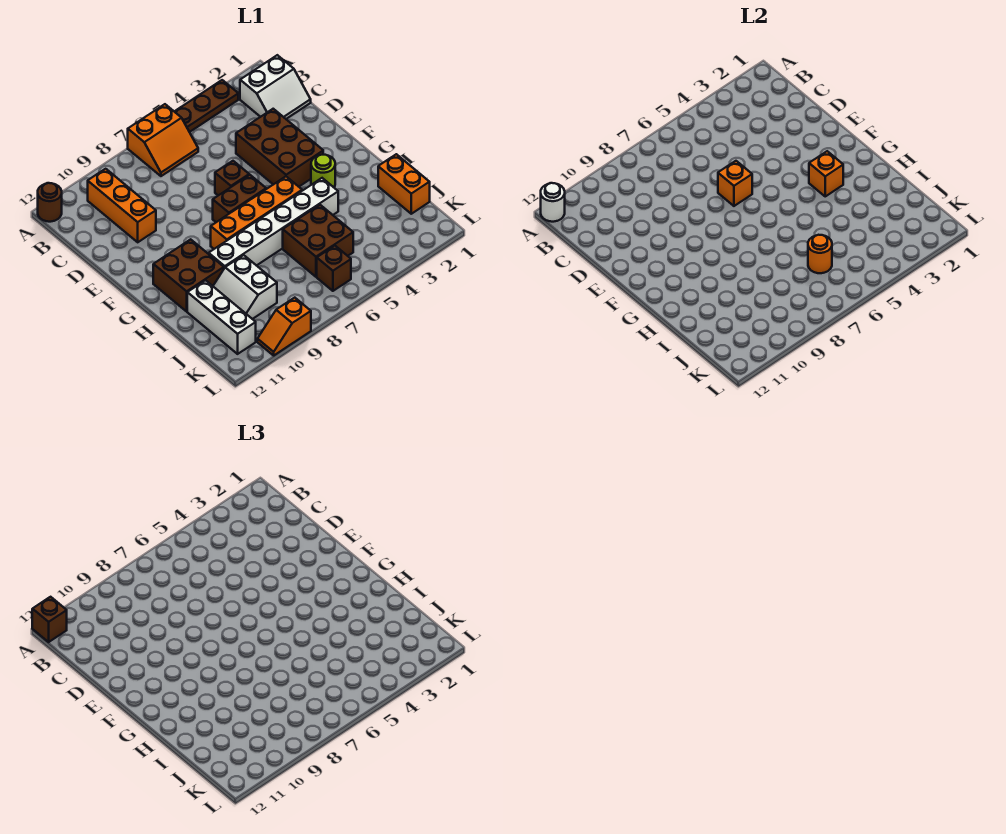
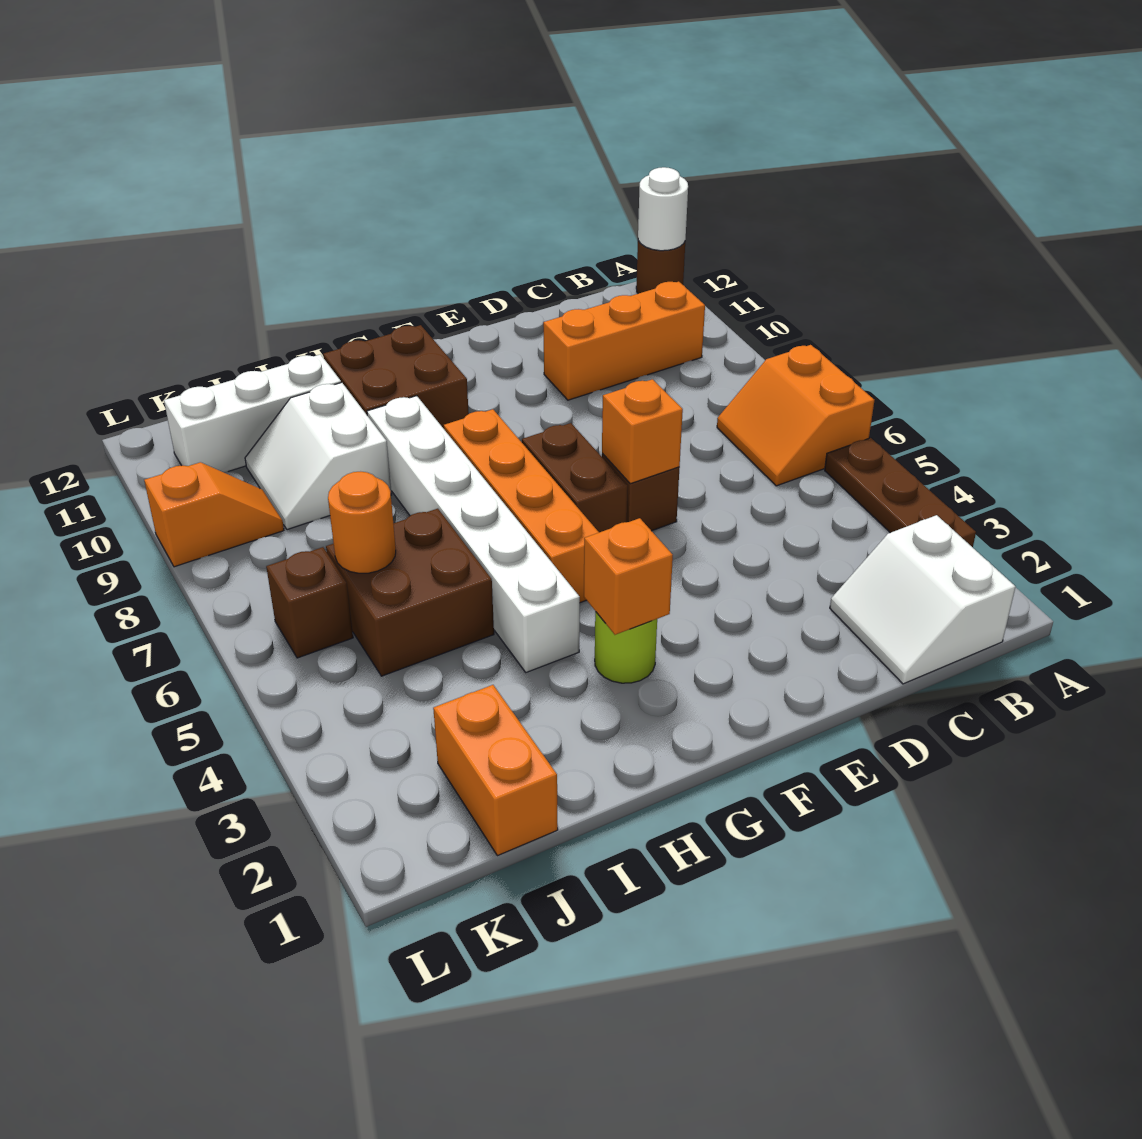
brown 1x1 brick [32,597,67,642] -> none
brown 2x3 brick [236,109,323,187] -> none
orange 1x2 brick [378,154,430,214] -> orange 1x2 brick turned to [433,685,558,856]
white 2x2 slope [213,255,277,319] -> white 2x2 slope turned to [245,383,392,530]
orange 1x2 slope [257,298,311,355] -> orange 1x2 slope turned to [144,462,284,567]

